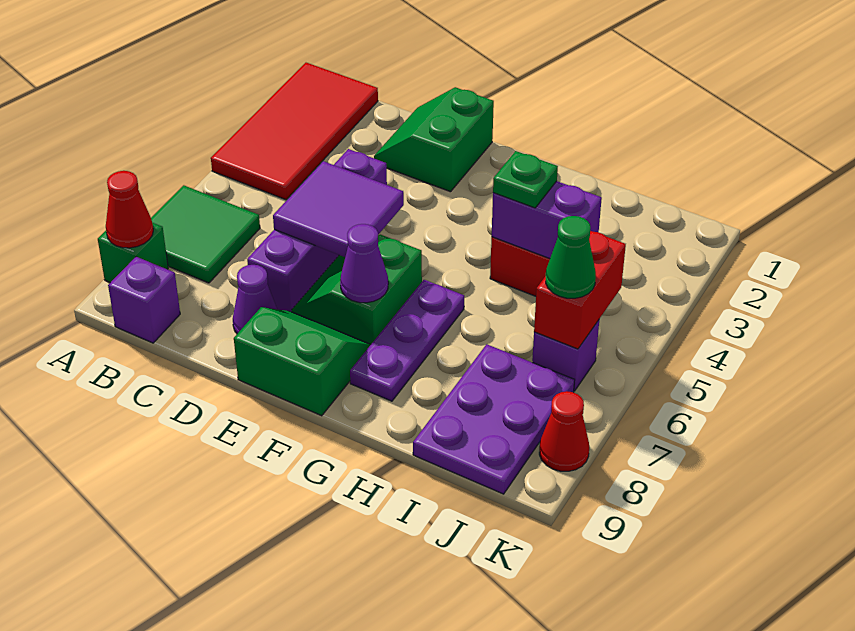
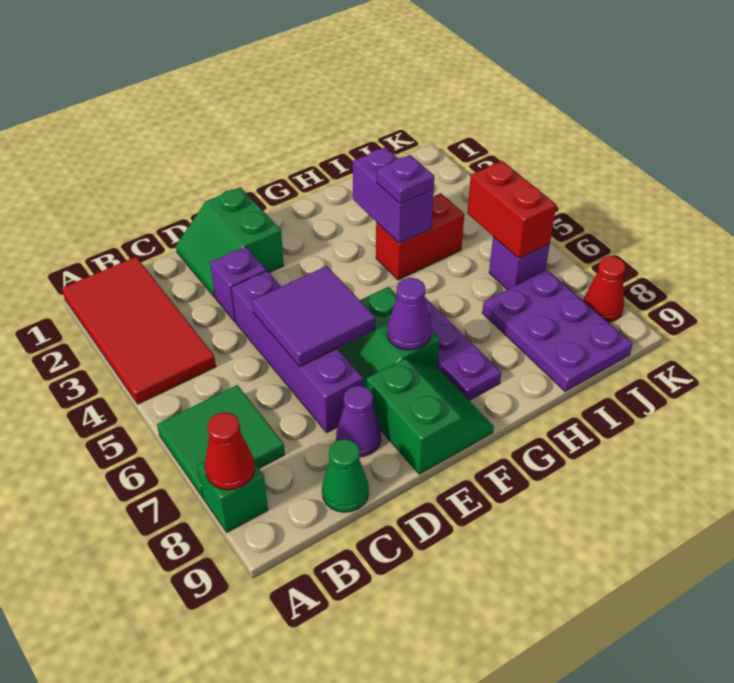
purple 1x1 brick [108,257,180,343] -> purple 1x1 brick moved to [210,247,266,322]
green 2x2 slope [234,307,371,416] -> green 2x2 slope turned to [366,359,494,474]
purple 1x2 brick [492,181,602,259] -> purple 1x2 brick turned to [353,147,434,243]
green 1x1 plate [493,151,558,208] -> purple 1x1 plate [377,155,434,204]
green 1x1 cone [546,216,596,298] -> green 1x1 cone moved to [322,439,369,512]

